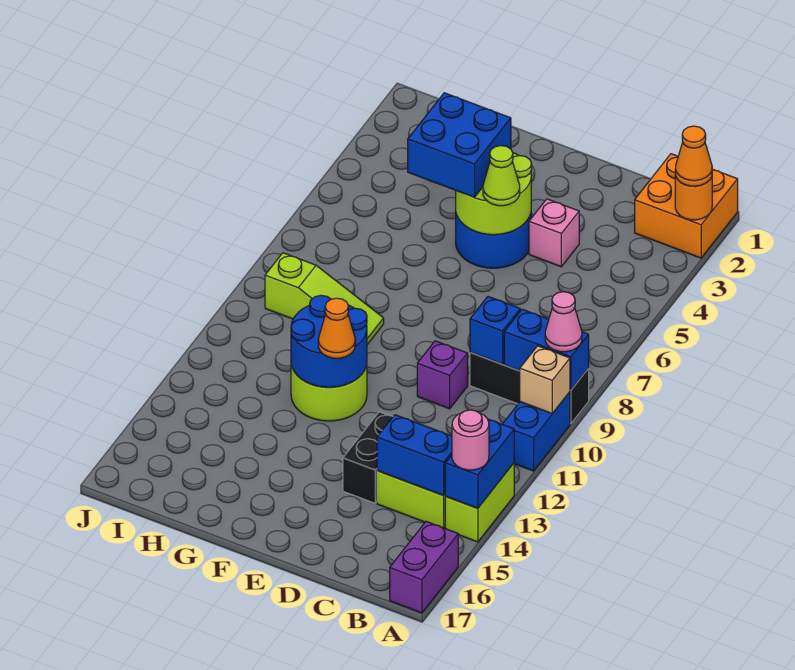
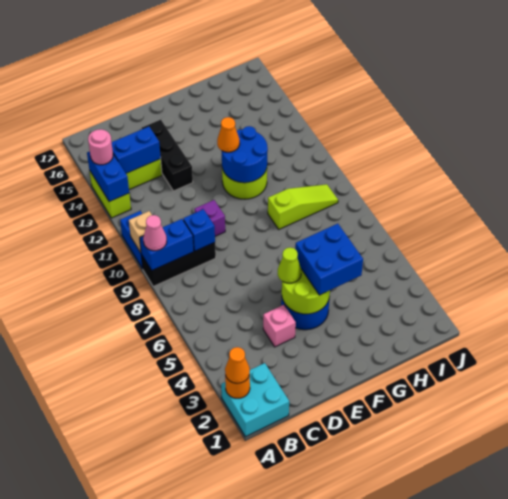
orange 2x2 brick [635,154,738,258] -> cyan 2x2 brick [221,363,289,437]
purple 1x2 brick [390,522,458,613] -> none
black 1x2 brick [343,412,393,503] -> black 1x3 brick [142,120,193,191]
lime 1x3 slope [265,253,384,345] -> lime 1x3 slope turned to [268,184,338,229]

